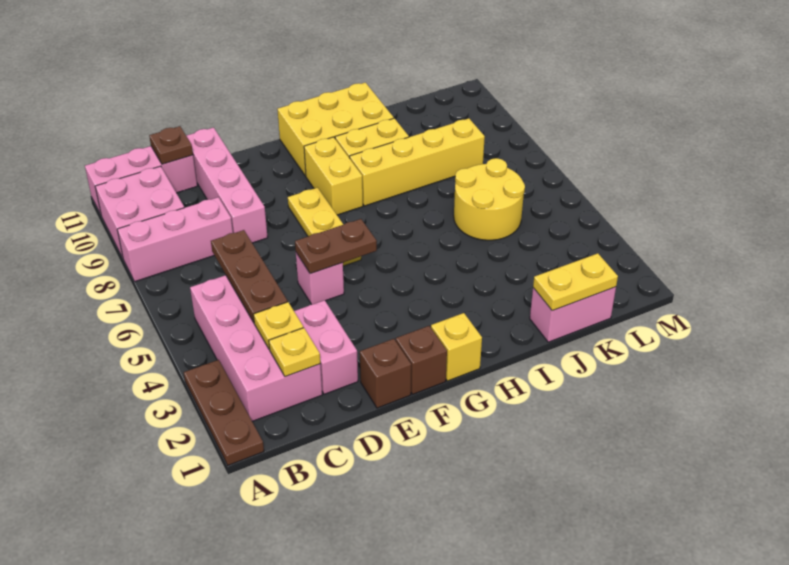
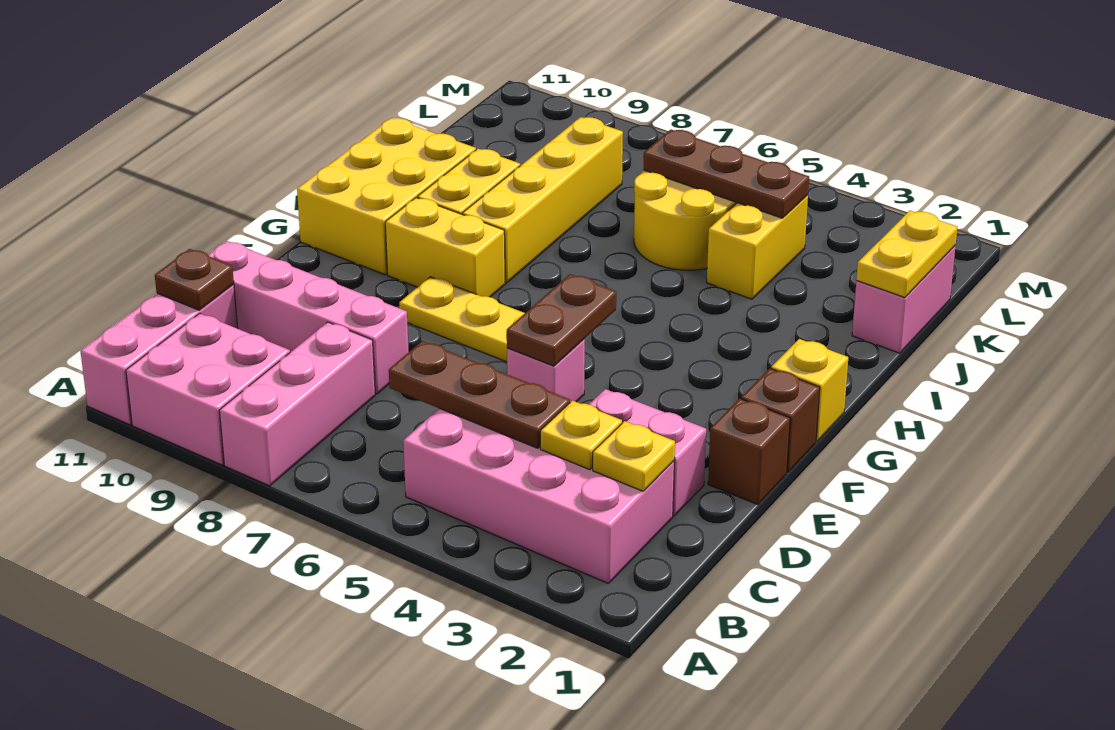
brown 1x3 plate [184,360,264,465] -> brown 1x3 plate moved to [643,130,809,218]
none -> yellow 1x2 brick [707,195,808,299]

